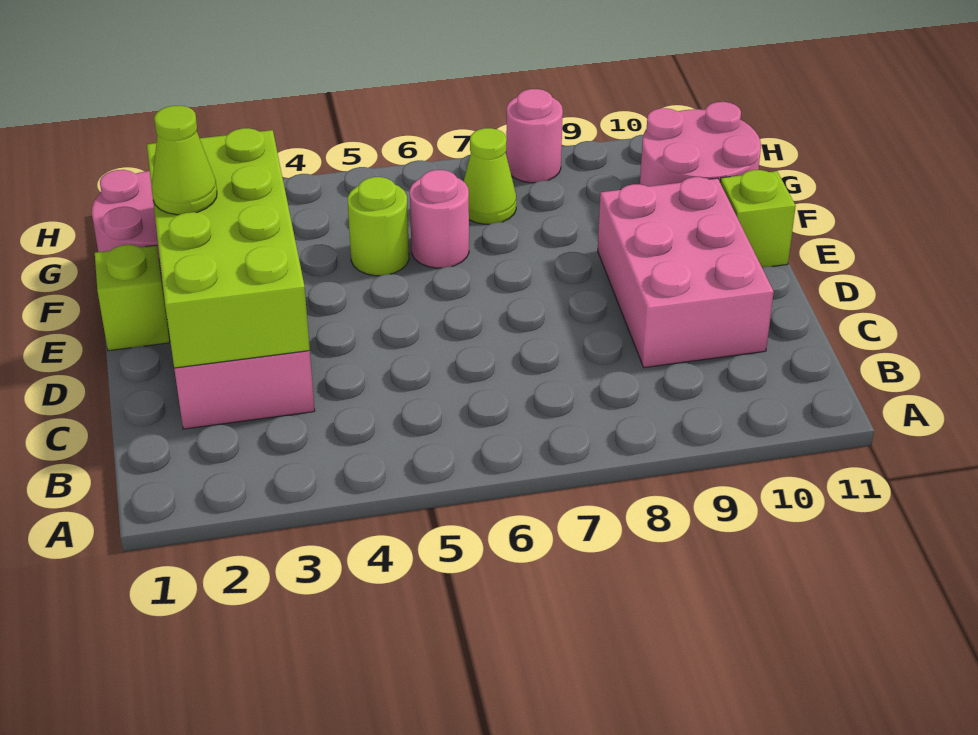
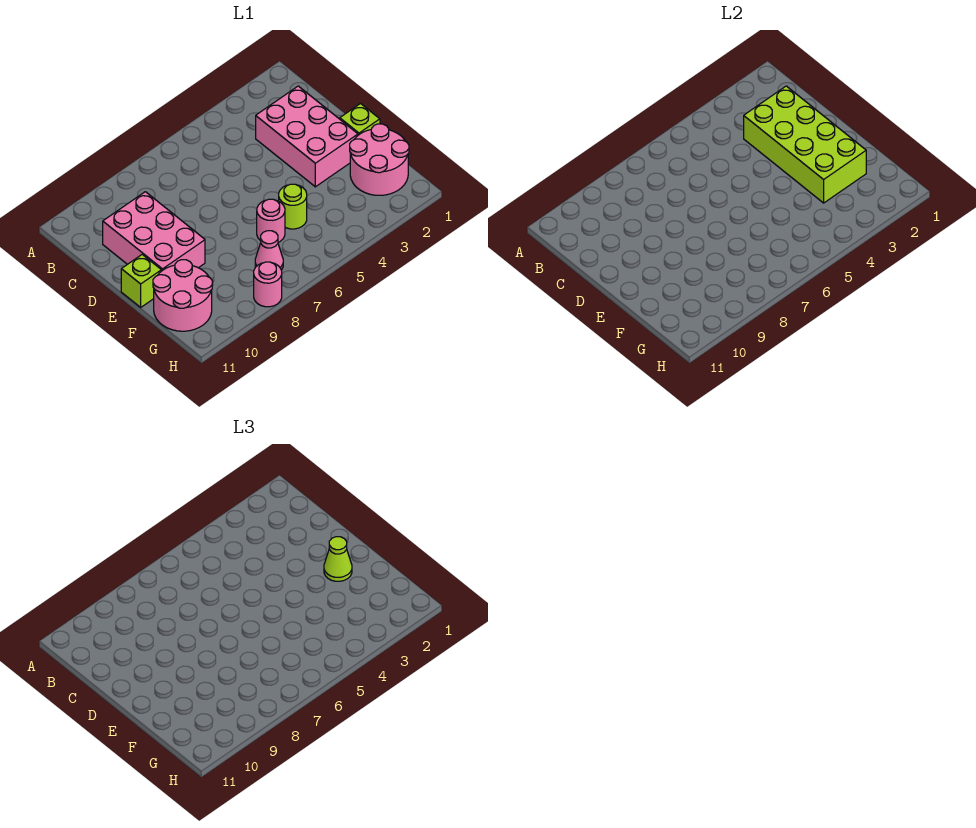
lime 1x1 cone [464,128,516,224] -> pink 1x1 cone [255,231,283,270]

